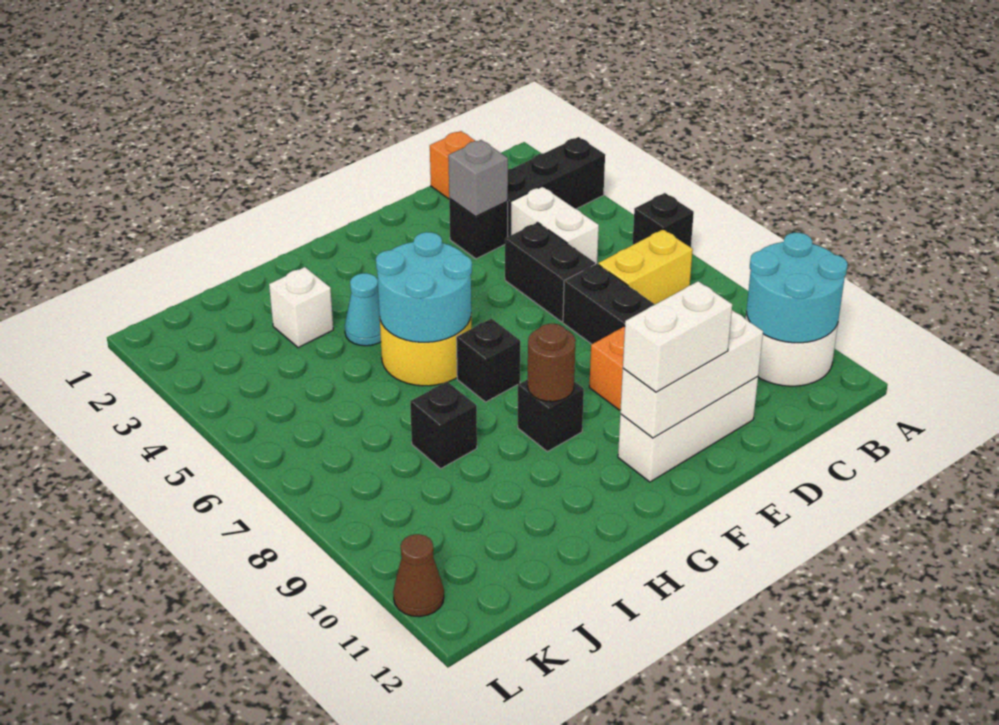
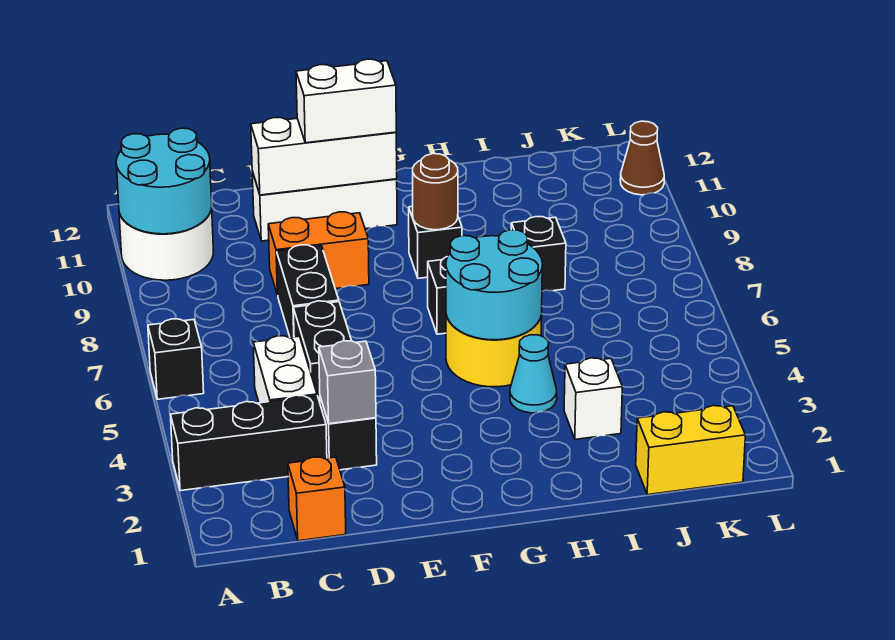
yellow 1x2 brick [598,229,693,304] -> yellow 1x2 brick moved to [636,406,745,495]

